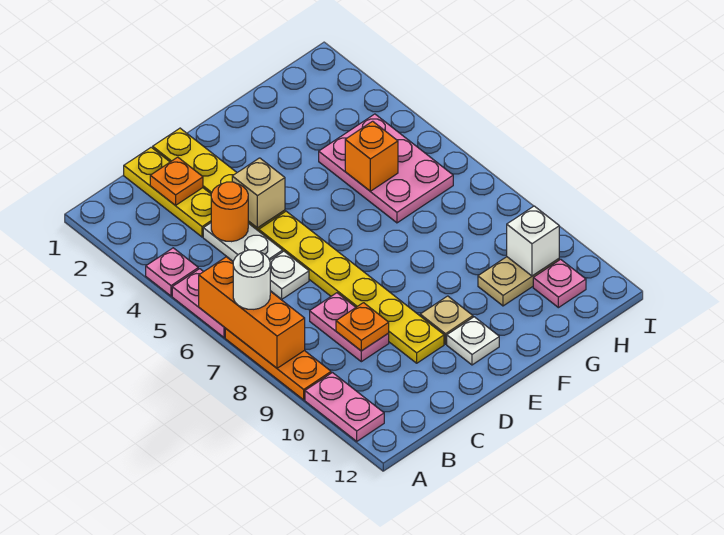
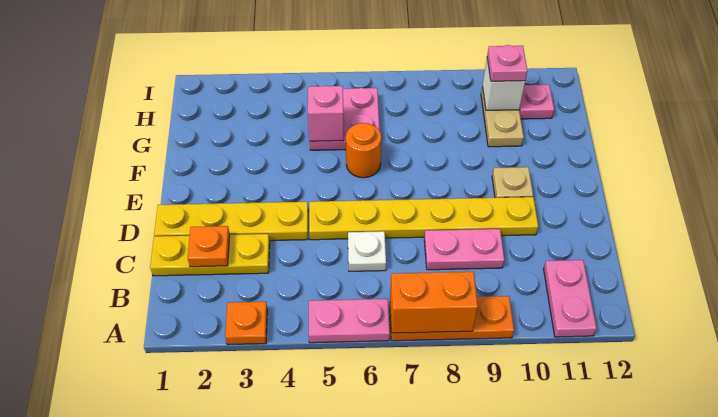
pink 1x1 plate [146,248,198,296] -> pink 1x1 plate moved to [487,45,527,81]
orange 1x3 brick [199,257,305,368] -> orange 1x2 brick [390,272,478,333]
white 1x1 round brick [233,250,270,309] -> none
pink 1x2 plate [305,373,384,441] -> pink 1x2 plate turned to [544,260,597,337]
white 1x2 plate [203,223,283,261] -> none
orange 1x1 round brick [211,182,248,242] -> orange 1x1 round brick moved to [346,123,381,178]
orange 1x1 plate [336,303,389,351] -> orange 1x1 plate moved to [225,302,267,345]
tan 1x1 brick [232,158,285,228] -> none
white 1x1 plate [447,317,499,365] -> none
pink 2x3 plate [319,114,453,223] -> pink 2x2 plate [310,88,380,150]
orange 1x1 brick [345,121,398,191] -> pink 1x1 brick [308,86,344,141]

